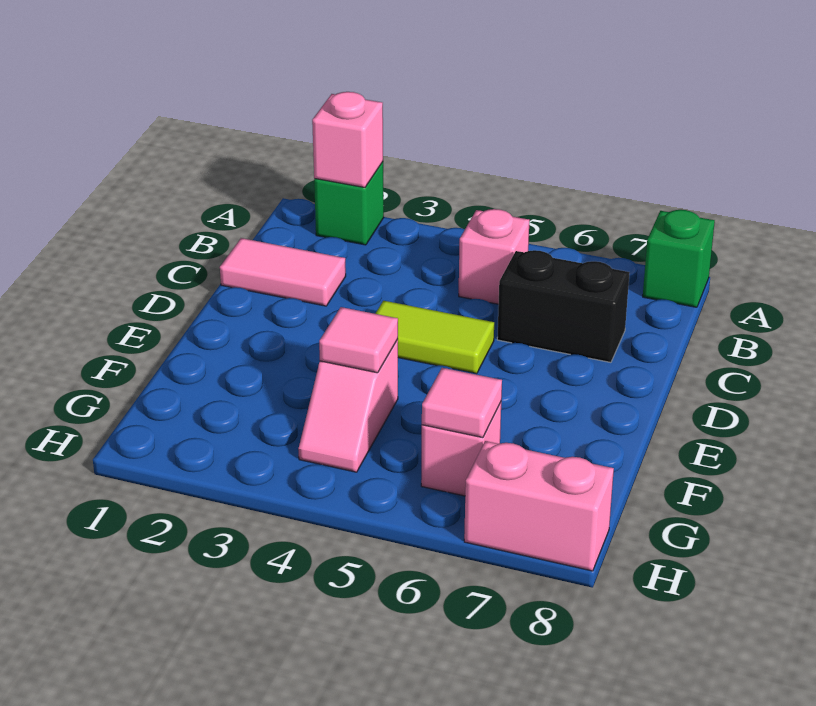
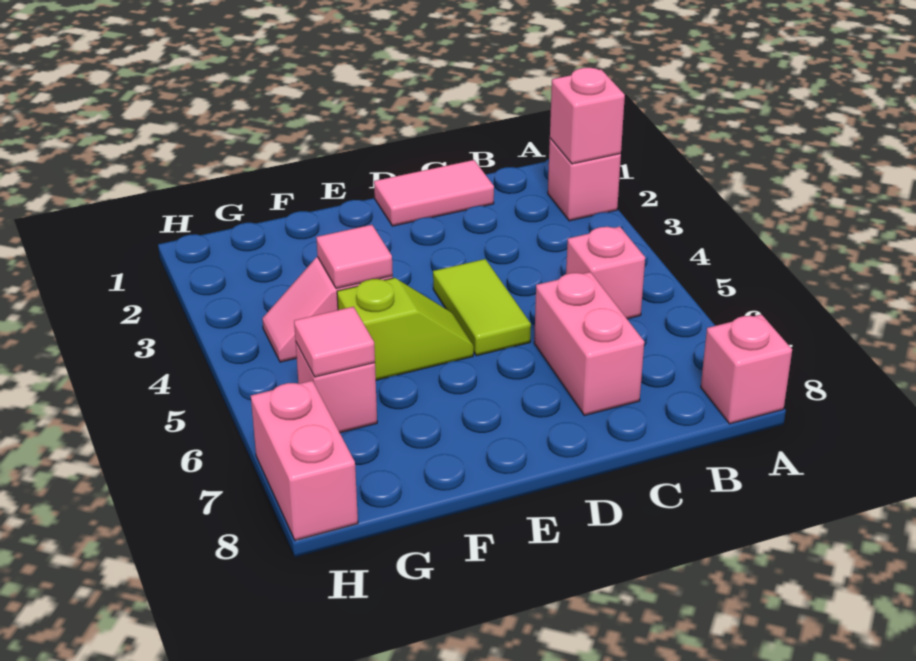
green 1x1 brick [314,162,384,245] -> pink 1x1 brick [548,138,621,221]
green 1x1 brick [643,210,715,307] -> pink 1x1 brick [701,314,792,424]
pink 1x2 tile [220,238,346,306] -> pink 1x2 tile turned to [374,160,494,226]
black 1x2 brick [497,250,630,362] -> pink 1x2 brick [534,272,644,416]
none -> lime 1x2 slope [337,278,474,380]

